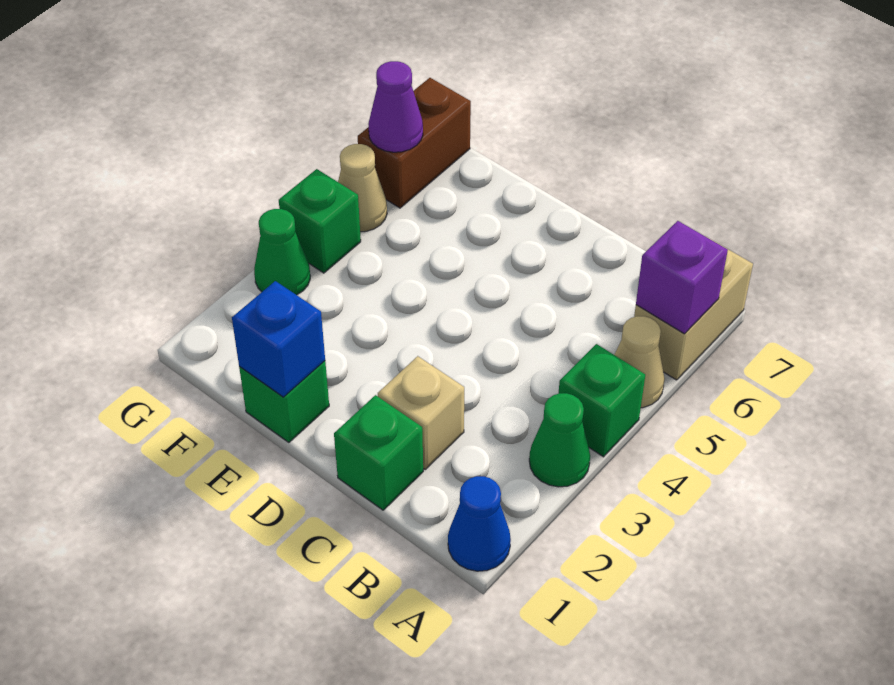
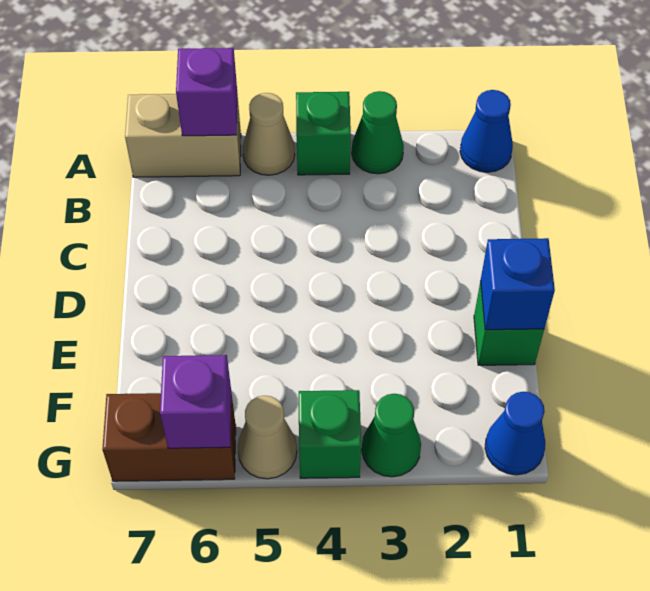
green 1x1 brick [334,395,423,510] -> none
tan 1x1 brick [378,356,464,469] -> none
none -> blue 1x1 cone [485,392,545,475]
purple 1x1 cone [368,61,423,152] -> purple 1x1 brick [160,355,231,448]

